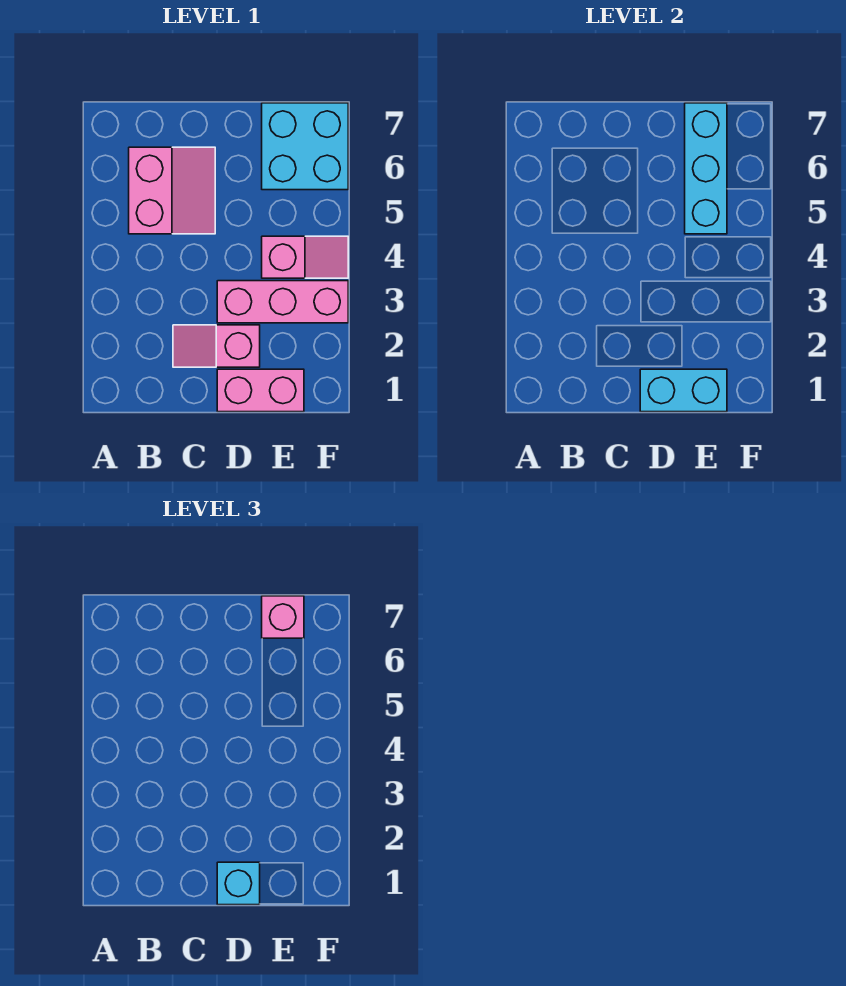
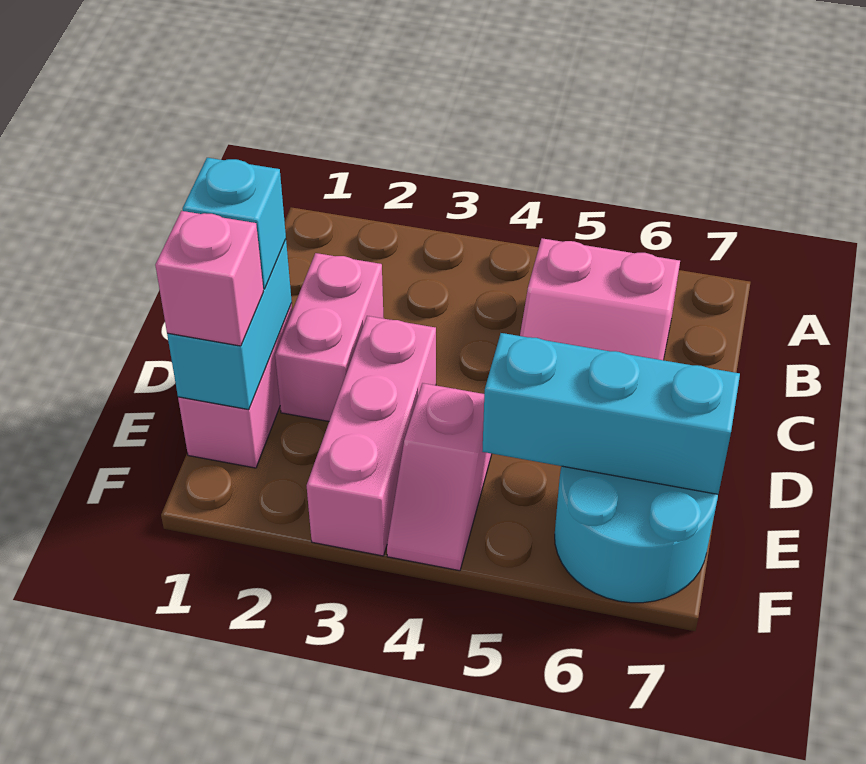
pink 1x2 slope [173,325,260,367] -> pink 1x2 brick [275,253,384,421]
cyan 2x2 brick [262,103,348,190] -> cyan 2x2 round brick [555,466,718,603]
pink 1x1 brick [262,596,304,638] -> pink 1x1 brick moved to [155,211,264,346]

